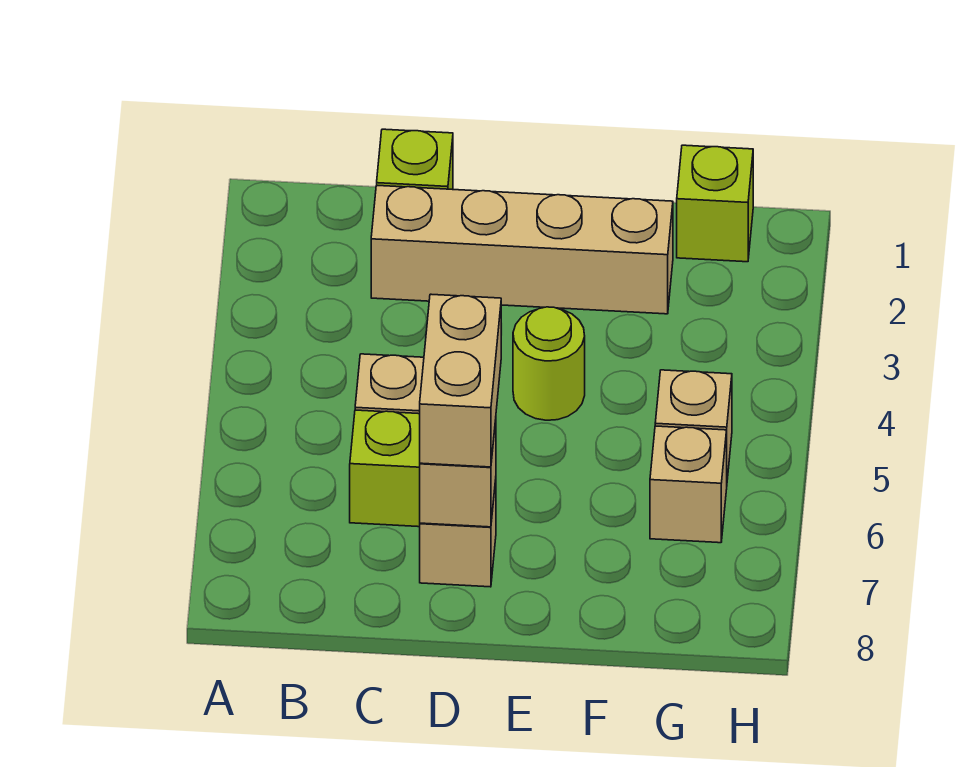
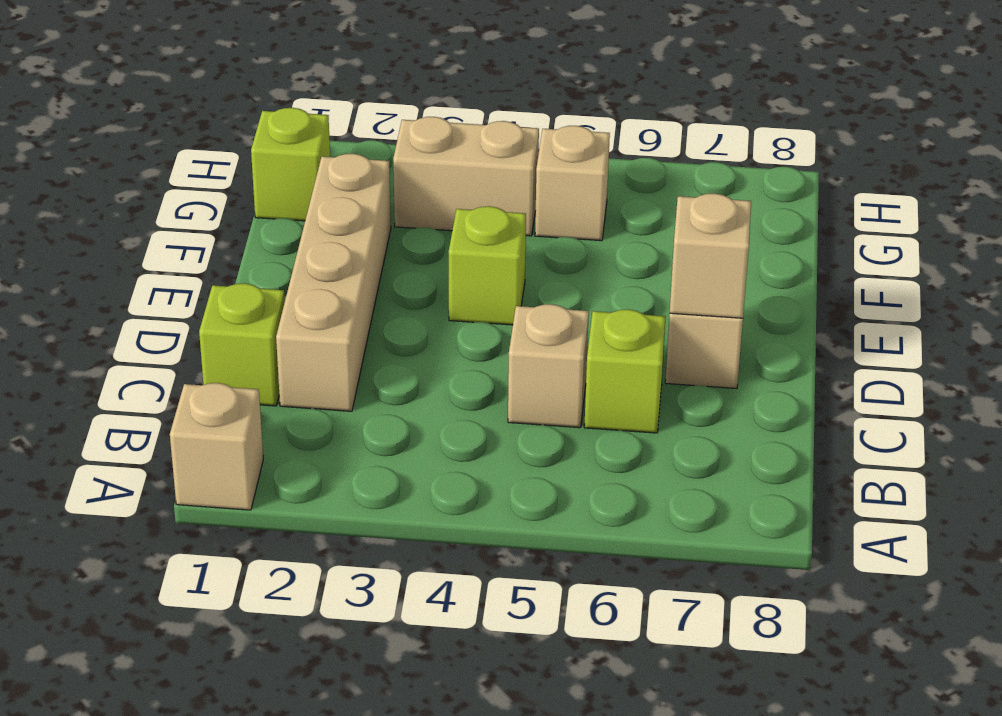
tan 1x2 brick [420,294,501,467] -> tan 1x2 brick moved to [393,117,539,236]
lime 1x1 round brick [513,307,585,420] -> lime 1x1 brick [448,206,526,325]
tan 1x1 brick [650,426,727,543] -> tan 1x1 brick moved to [170,383,263,510]

